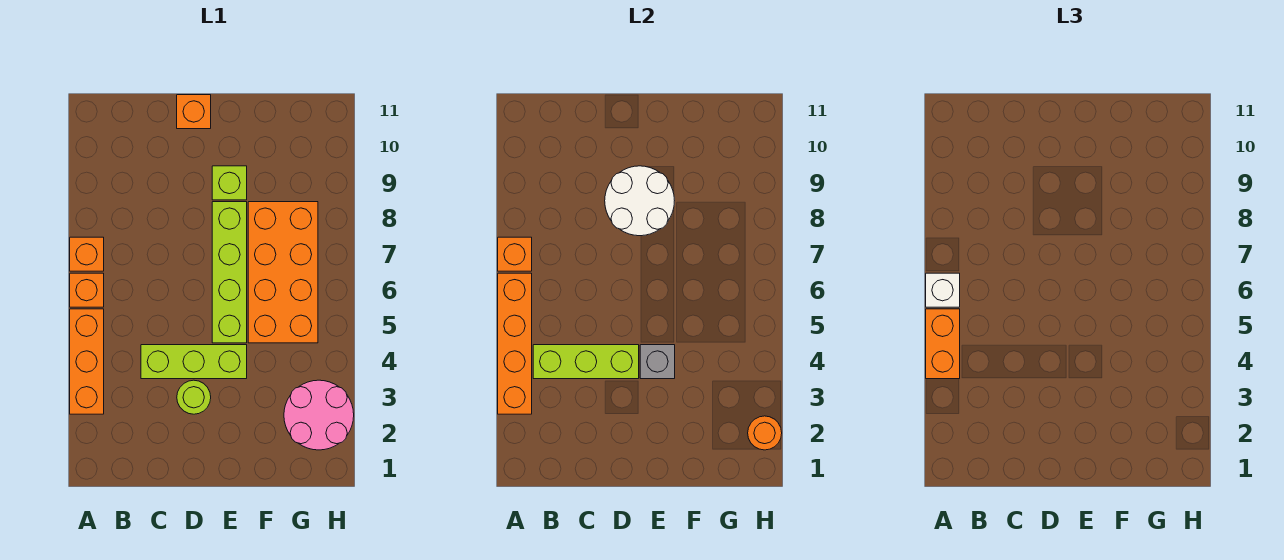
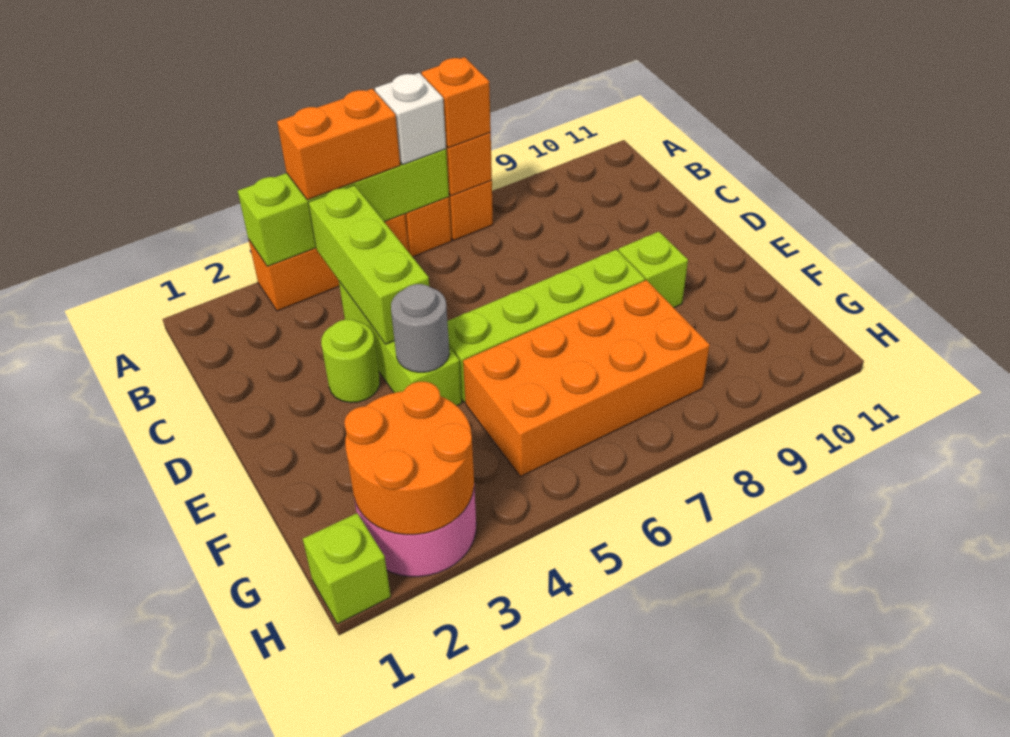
orange 1x4 brick [498,273,532,414] -> lime 1x4 brick [238,149,449,266]
white 2x2 round brick [605,166,674,236] -> none
orange 1x1 brick [177,95,211,129] -> orange 1x1 brick moved to [422,57,491,148]
grey 1x1 brick [640,345,675,379] -> grey 1x1 round brick [391,284,449,372]
none -> lime 1x1 brick [303,513,391,624]
orange 1x1 round brick [748,416,782,450] -> orange 2x2 round brick [344,382,474,535]

